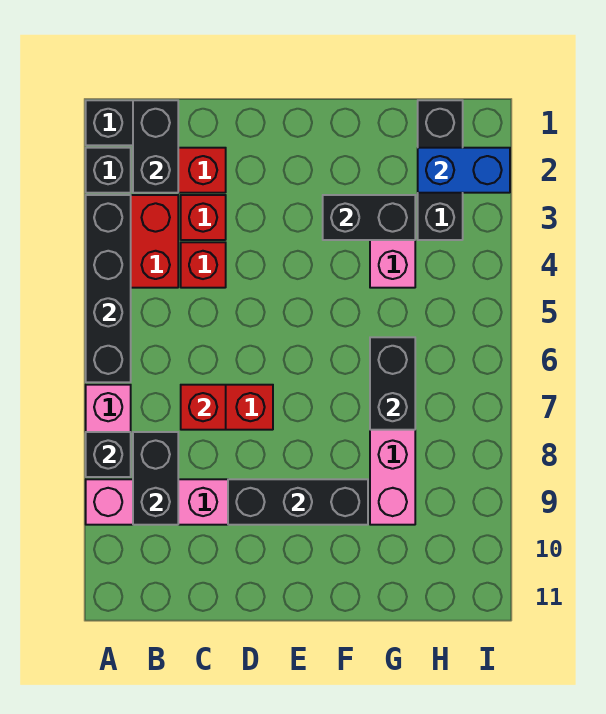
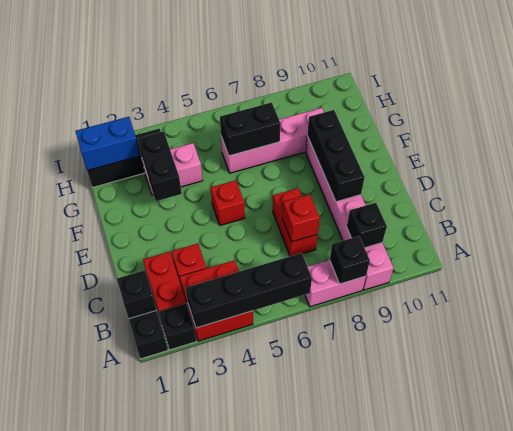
black 1x2 brick [133,100,178,193] -> black 1x1 brick [117,270,156,319]
black 1x2 brick [133,432,178,525] -> black 1x1 brick [347,203,387,248]
red 1x1 brick [181,242,226,288] -> red 1x1 brick moved to [211,180,245,225]
blue 1x2 brick [418,148,510,193] -> blue 1x2 brick turned to [76,117,140,170]

